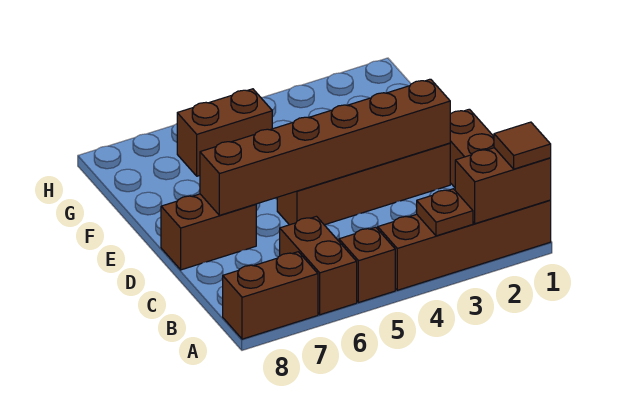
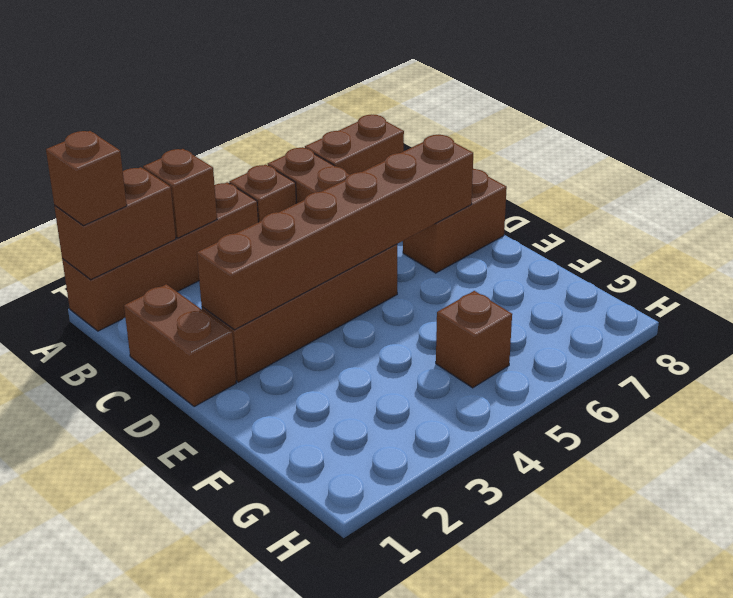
brown 1x1 tile [494,122,551,169] -> brown 1x1 brick [46,131,127,226]
brown 1x1 plate [417,189,473,236] -> brown 1x1 brick [143,149,217,238]
brown 1x2 brick [177,89,272,176] -> brown 1x1 brick [436,291,512,388]

